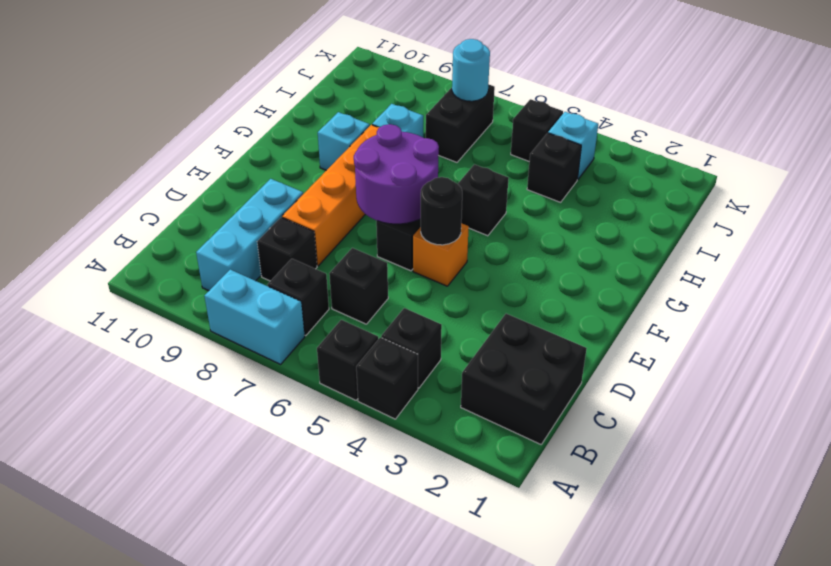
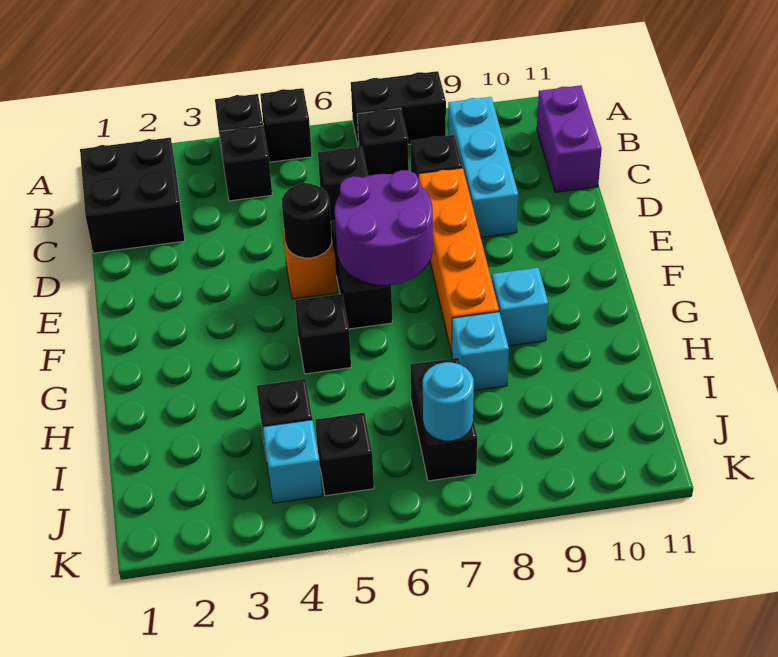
cyan 1x2 brick [205,270,305,364] -> black 1x2 brick [351,71,446,147]
none -> purple 1x2 brick [537,85,602,192]

